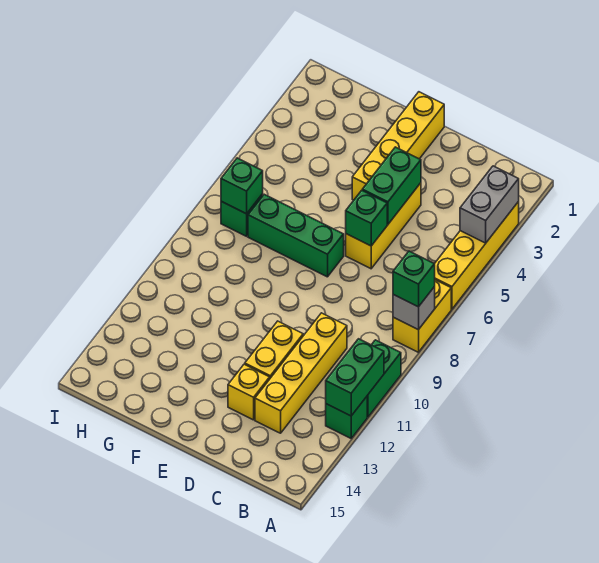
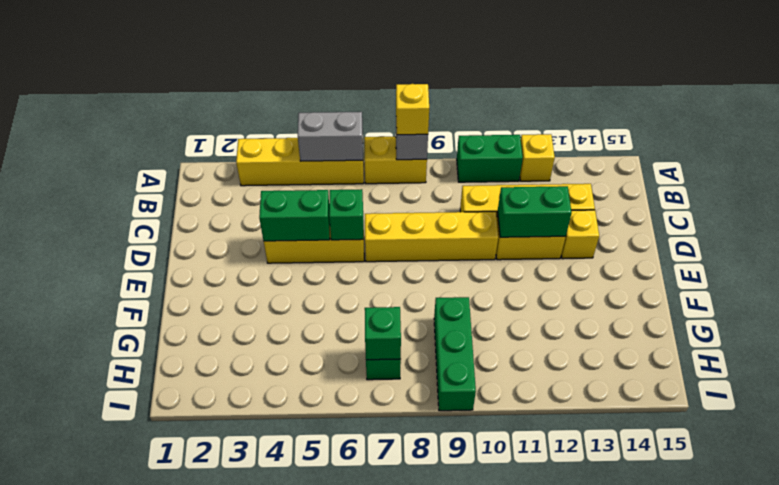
grey 1x2 brick [460,166,519,243] -> grey 1x2 brick moved to [298,112,363,161]
green 1x1 brick [393,251,435,307] -> yellow 1x1 brick [396,84,429,135]
green 1x2 brick [326,339,384,416] -> green 1x2 brick moved to [498,186,572,237]
green 1x1 brick [326,397,367,438] -> yellow 1x1 brick [520,134,555,181]
yellow 1x4 brick [352,92,444,200] -> yellow 1x4 brick moved to [365,212,498,262]
green 1x3 brick [248,194,344,277] -> green 1x3 brick moved to [434,297,476,411]

